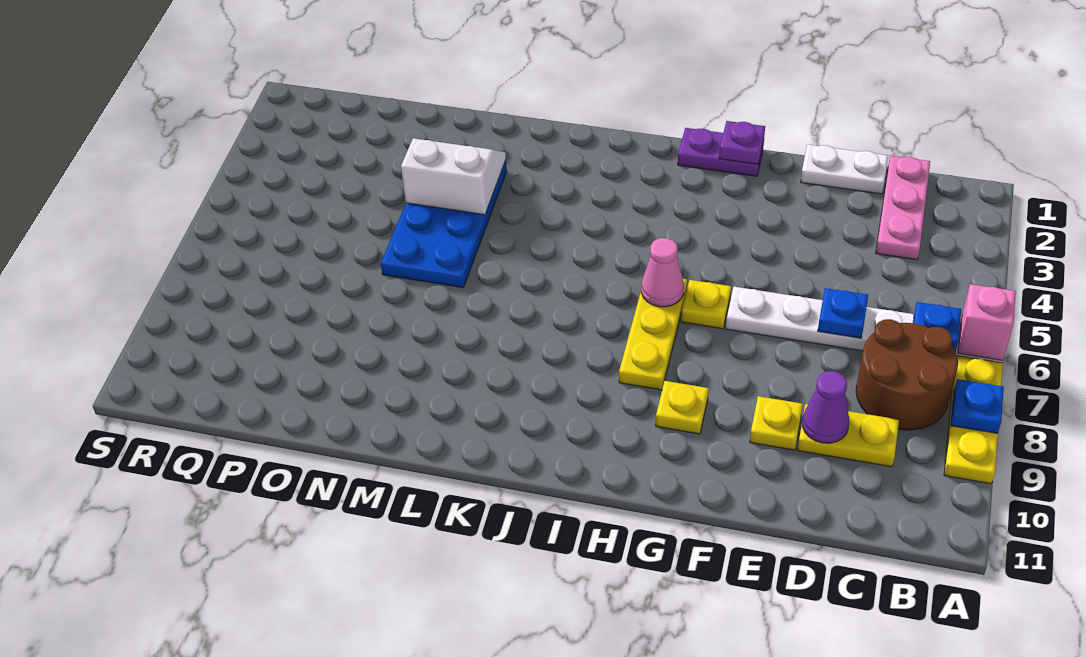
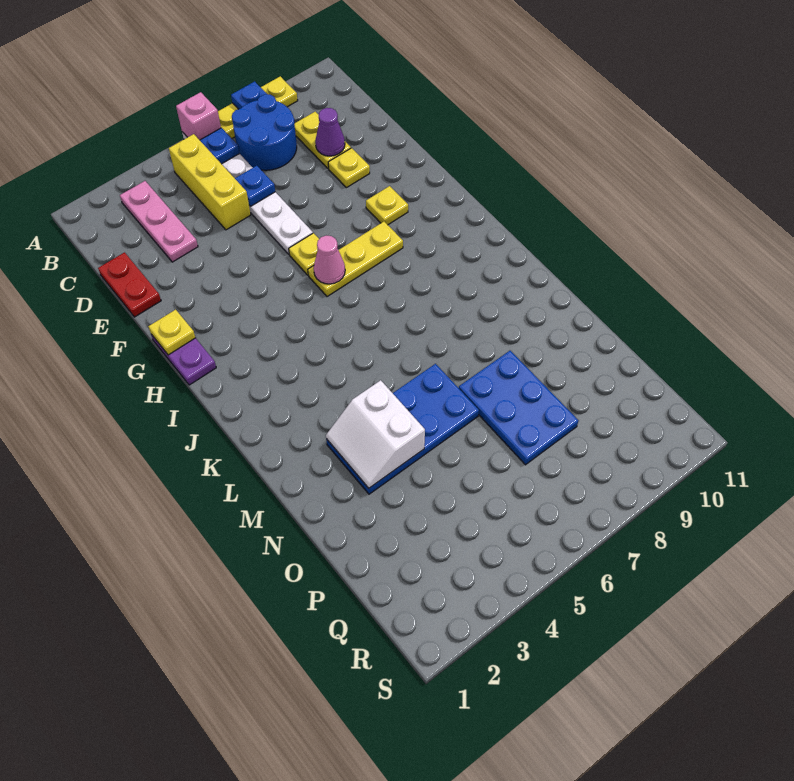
none -> yellow 1x3 brick [169,134,251,230]
brown 2x2 round brick [856,319,958,430] -> blue 2x2 round brick [232,94,297,170]
pink 1x3 plate [876,156,930,260] -> pink 1x3 plate turned to [120,181,198,262]
white 1x2 plate [801,144,888,194] -> red 1x2 plate [98,252,161,317]
purple 1x1 plate [719,121,765,164] -> yellow 1x1 plate [148,310,195,355]
none -> blue 2x3 plate [459,351,578,465]

